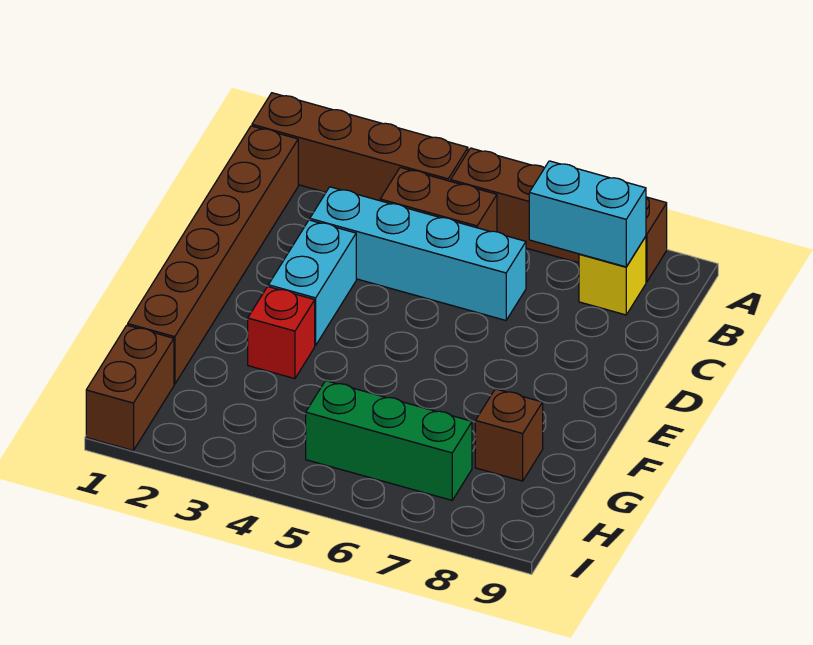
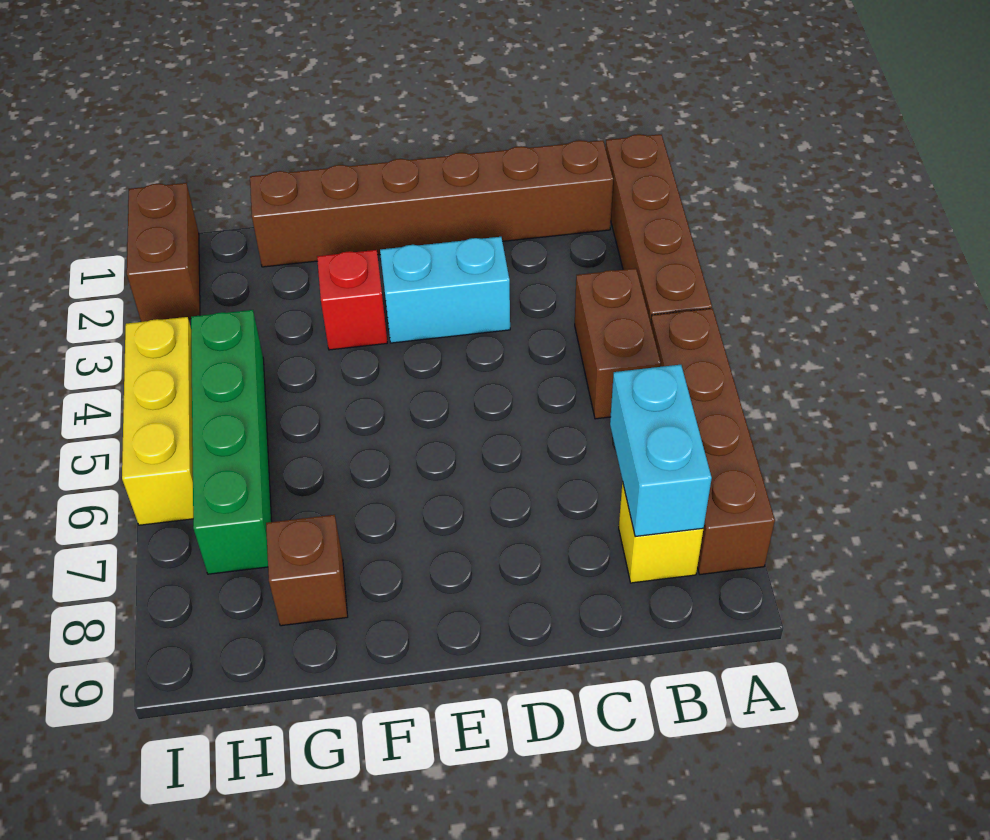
cyan 1x4 brick [310,187,526,320] -> none
brown 1x2 brick [86,325,174,451] -> brown 1x2 brick turned to [127,183,200,322]
green 1x3 brick [306,381,472,500] -> green 1x4 brick [191,310,272,574]
none -> yellow 1x3 brick [122,317,193,525]

